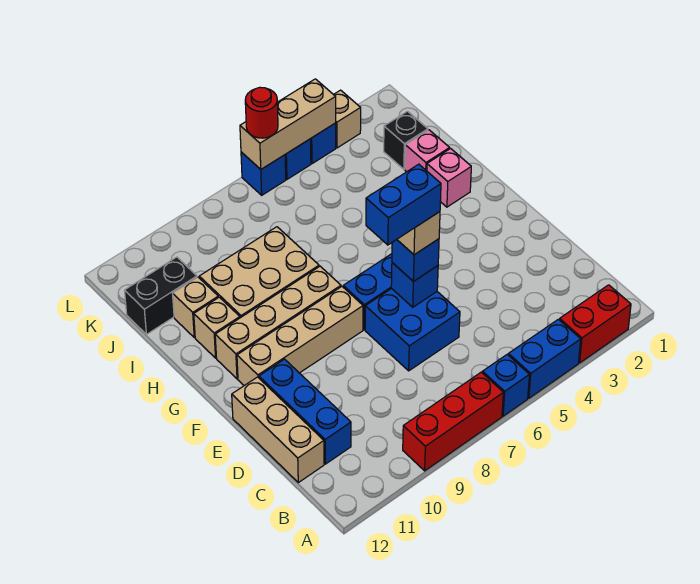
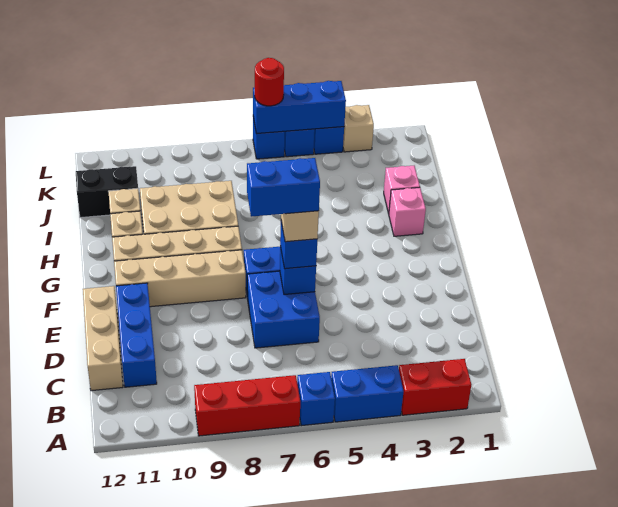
black 1x1 brick [384,111,428,169] -> none
tan 1x3 brick [240,79,336,169] -> blue 1x3 brick [253,81,346,134]

